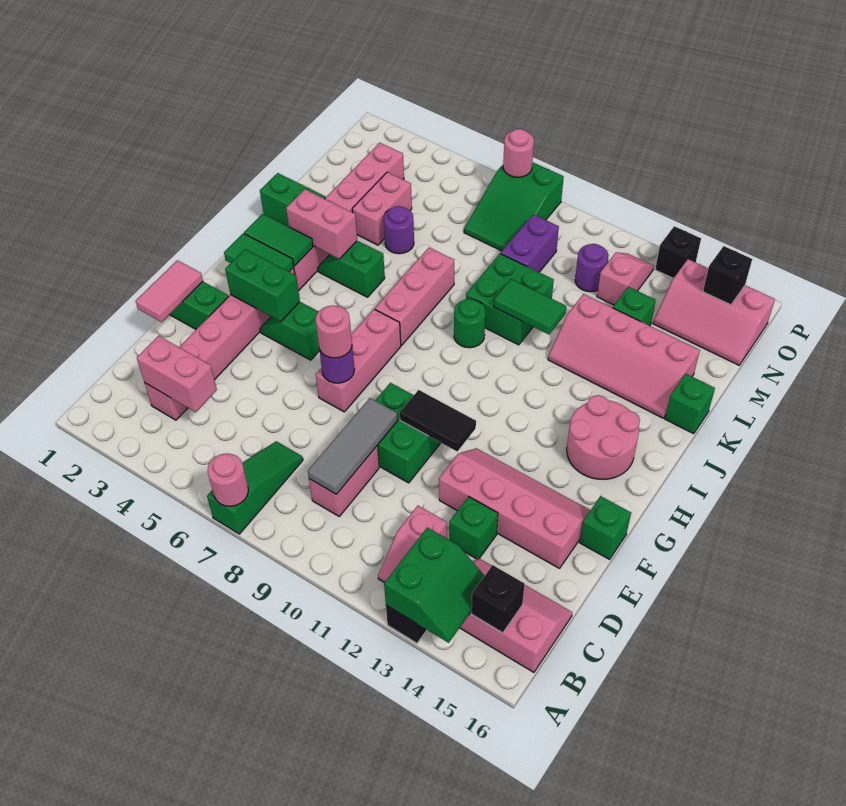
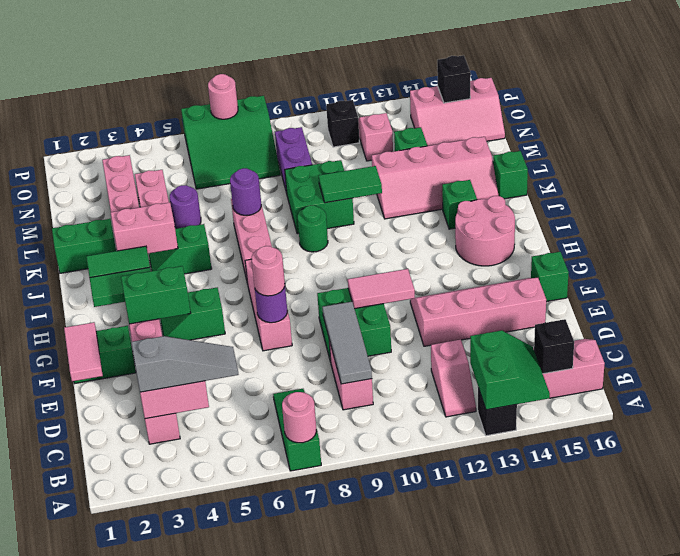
none -> grey 1x3 slope [131,336,239,392]
green 1x1 brick [449,497,498,559] -> green 1x1 brick moved to [442,180,477,229]
black 1x2 tile [400,390,476,451] -> pink 1x2 tile [348,269,415,309]
green 2x3 slope [464,162,564,251] -> green 3x3 slope [181,96,280,189]
purple 1x1 round brick [575,244,609,292] -> purple 1x1 round brick moved to [230,168,261,215]
black 1x1 brick [655,226,701,278] -> black 1x1 brick moved to [326,100,360,147]

